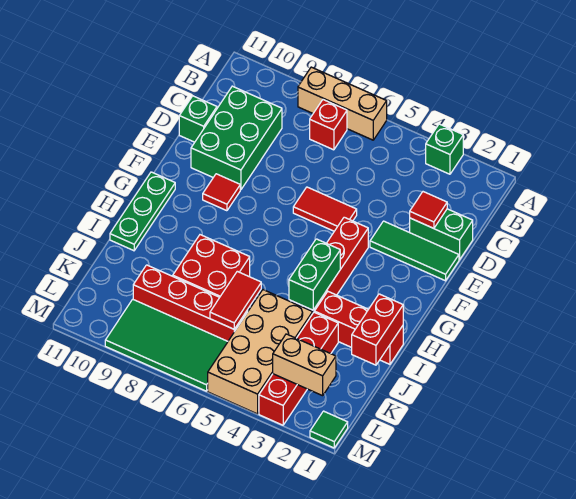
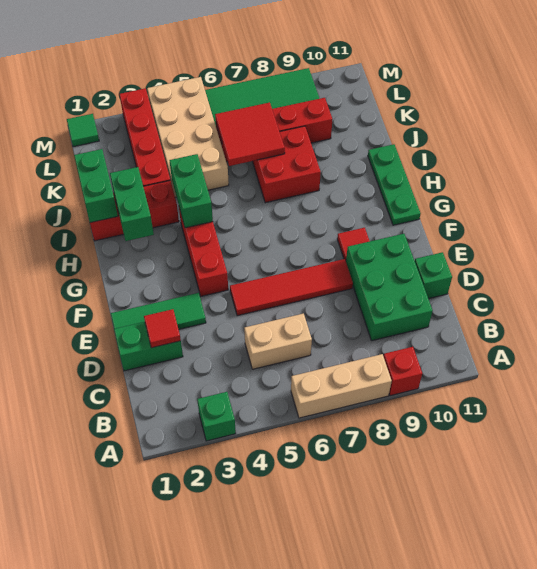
red 1x1 brick [310,100,347,150] -> red 1x1 brick moved to [383,347,422,396]
red 1x2 tile [293,187,357,231] -> red 1x4 tile [230,259,353,316]
none -> green 1x2 brick [110,167,154,241]
red 1x2 brick [352,294,403,365] -> green 1x2 brick [74,149,118,223]
red 1x2 tile [210,271,261,329] -> red 2x2 tile [215,102,285,166]
tan 1x2 brick [273,334,336,396] -> tan 1x2 brick moved to [244,314,312,369]

